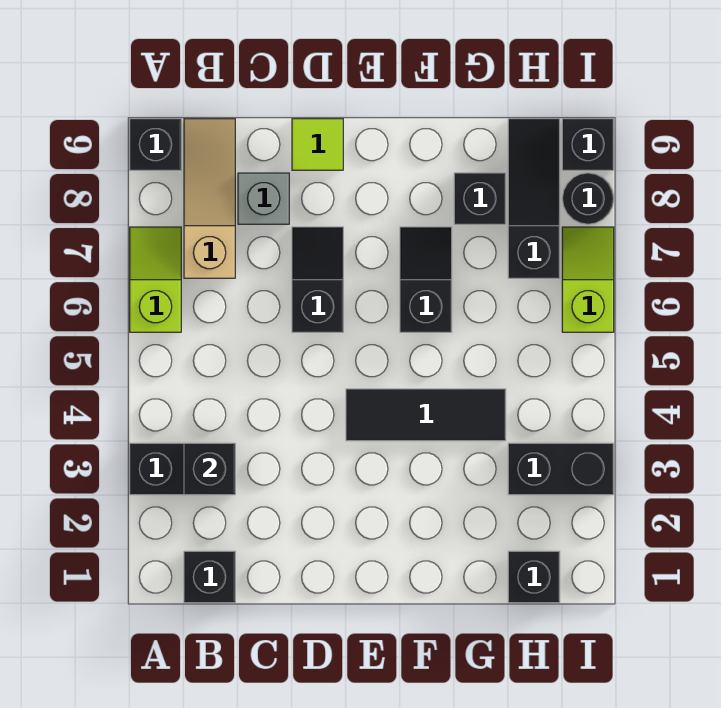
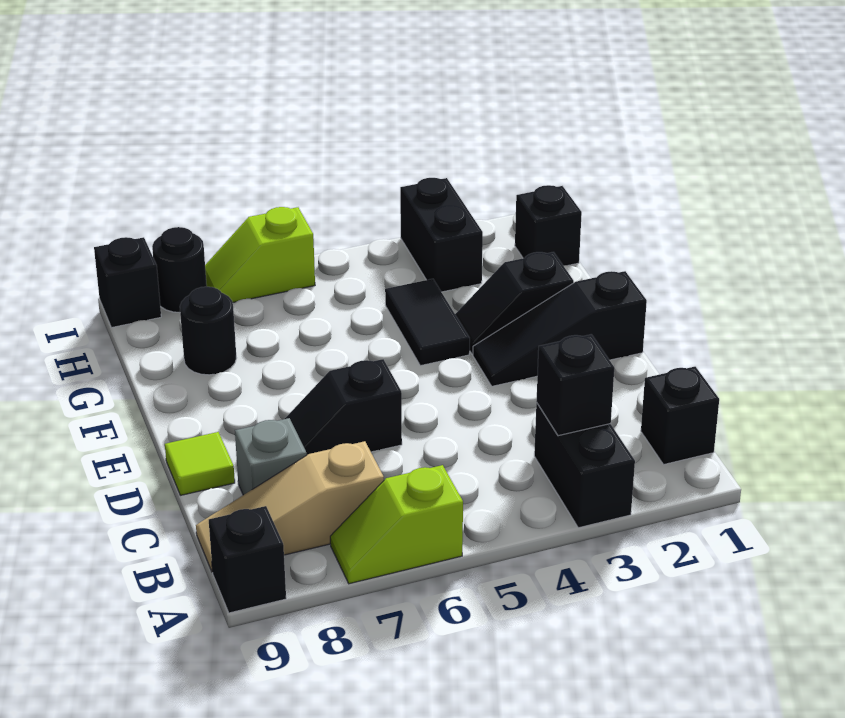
black 1x3 tile [346,389,506,441] -> black 1x2 tile [385,279,470,366]
black 1x2 slope [400,227,452,332] -> black 1x2 slope moved to [455,252,574,354]
black 1x1 brick [454,173,506,224] -> black 1x1 round brick [180,287,236,375]
black 1x3 slope [508,119,560,278] -> black 1x3 slope moved to [473,271,647,386]

